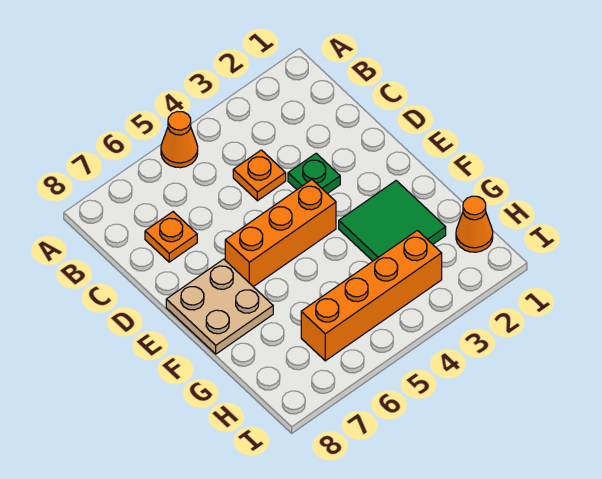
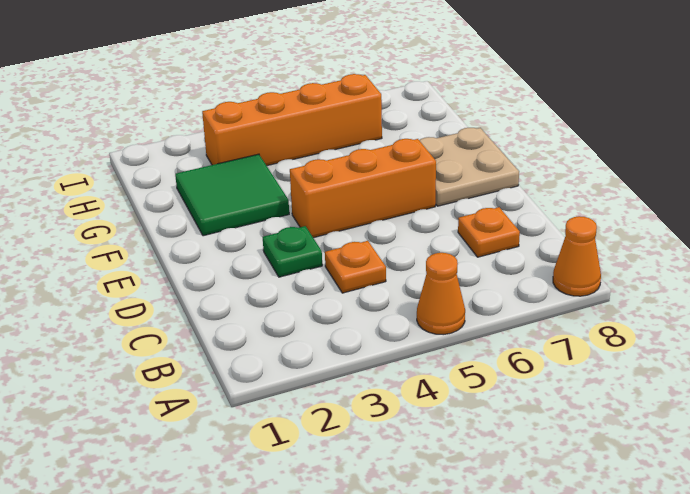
orange 1x1 cone [456,196,493,252] -> orange 1x1 cone moved to [553,216,601,296]

